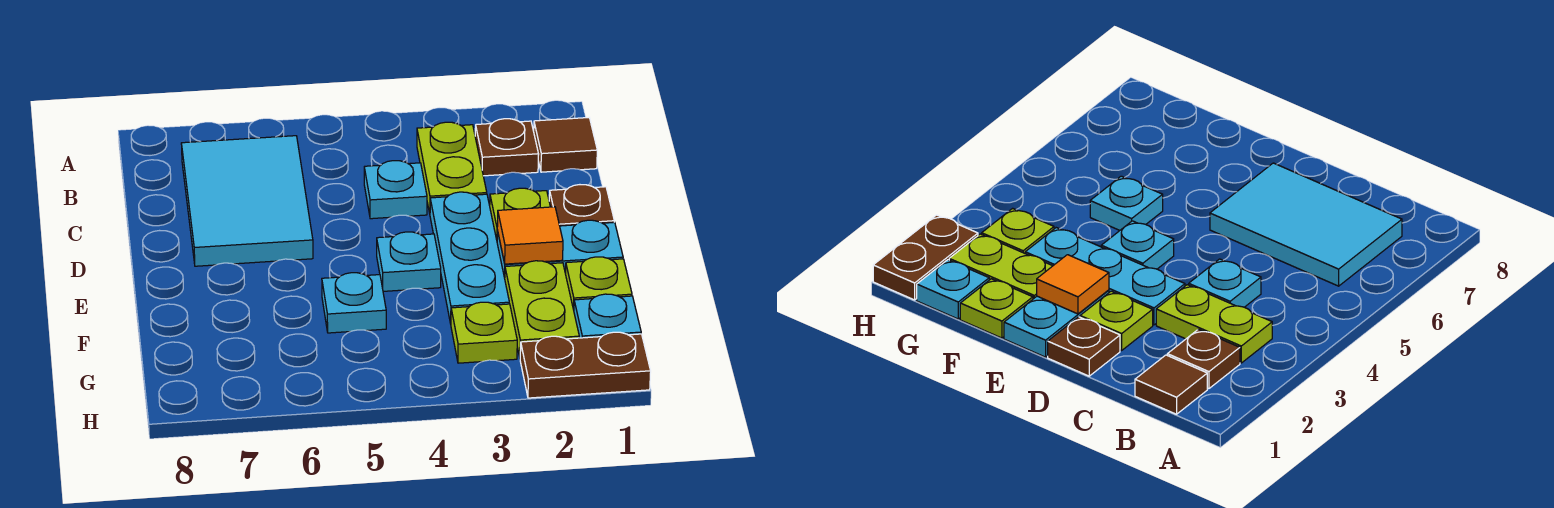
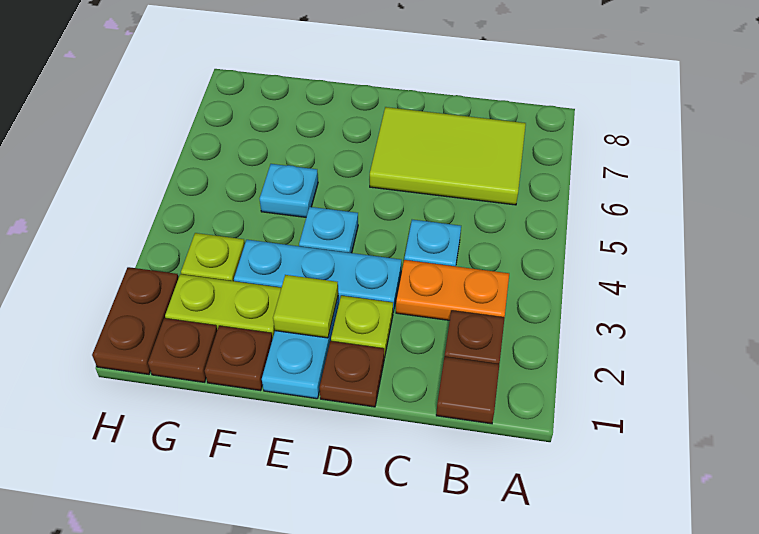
lime 1x2 plate [417,122,487,213] -> orange 1x2 plate [396,260,509,320]
cyan 2x3 tile [181,136,313,266] -> lime 2x3 tile [370,107,526,205]
orange 1x1 tile [497,207,563,264] -> lime 1x1 tile [273,275,338,338]
lime 1x1 plate [566,257,632,310] -> brown 1x1 plate [205,326,273,391]
cyan 1x1 plate [574,294,641,338] -> brown 1x1 plate [148,318,217,382]

